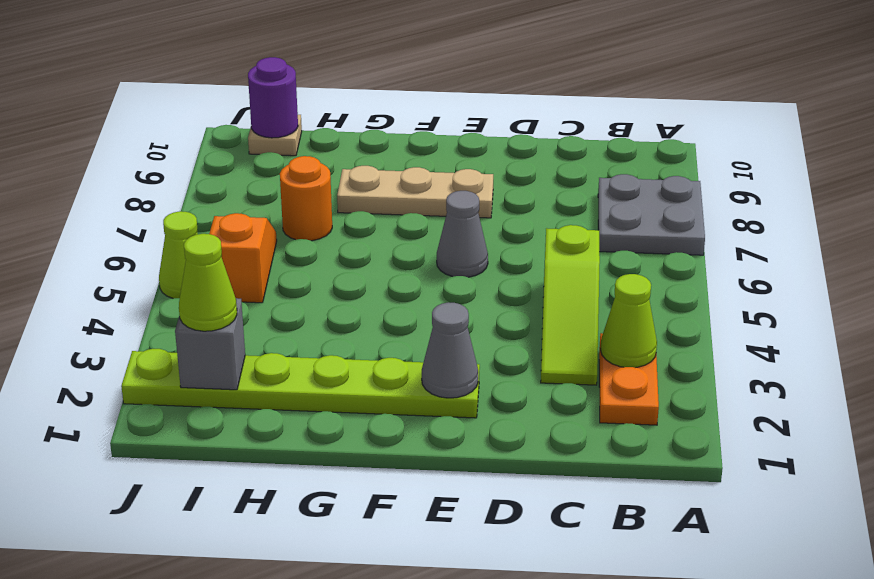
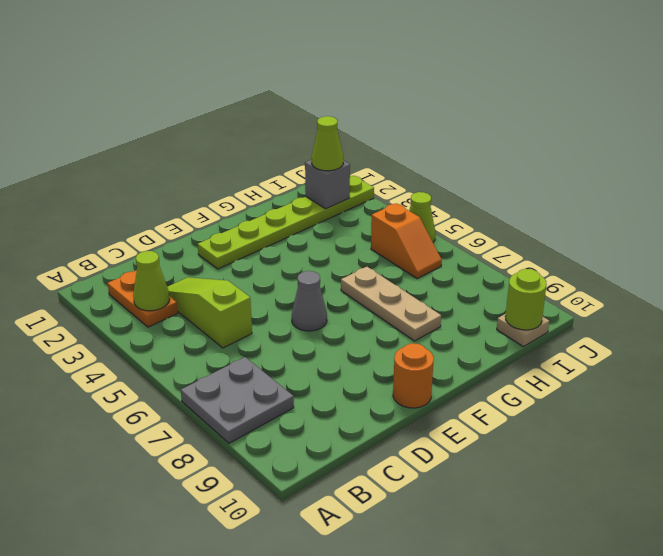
grey 1x1 cone [422,302,478,398] -> none
tan 1x3 plate [337,166,493,218] -> tan 1x3 plate turned to [341,267,441,341]
orange 1x1 round brick [280,156,332,241] -> orange 1x1 round brick moved to [393,343,434,408]
purple 1x1 round brick [248,57,298,138] -> lime 1x1 round brick [505,269,547,330]

